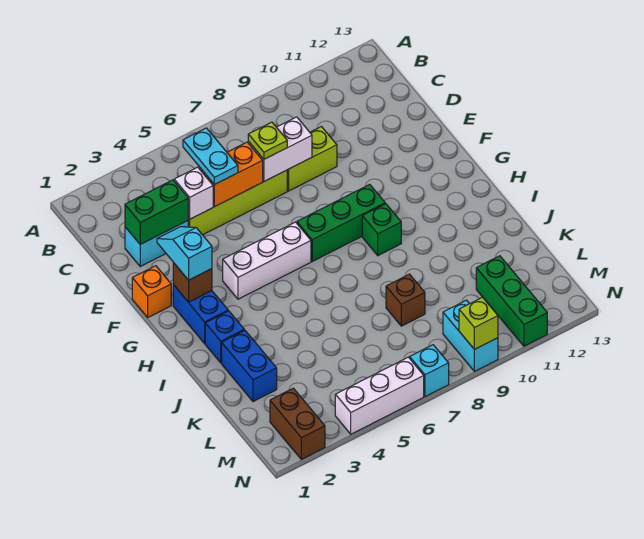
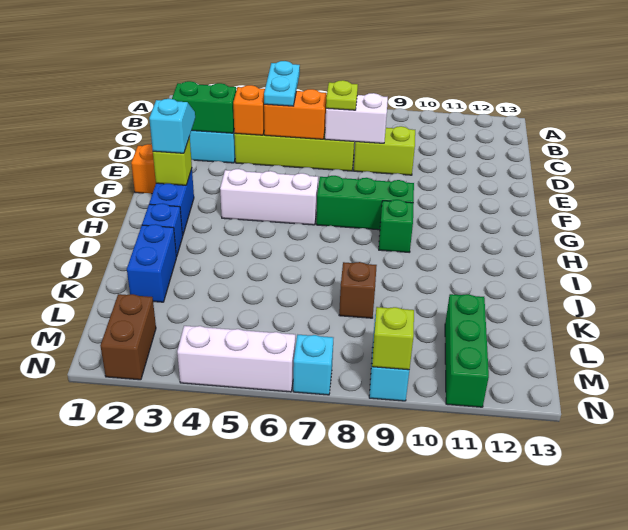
white 1x1 brick [174,167,213,219] -> orange 1x1 brick [233,85,265,135]
brown 1x1 brick [173,263,212,302] -> lime 1x1 brick [153,137,192,185]

